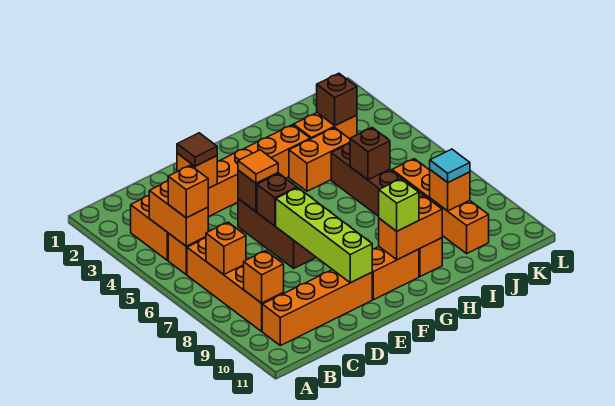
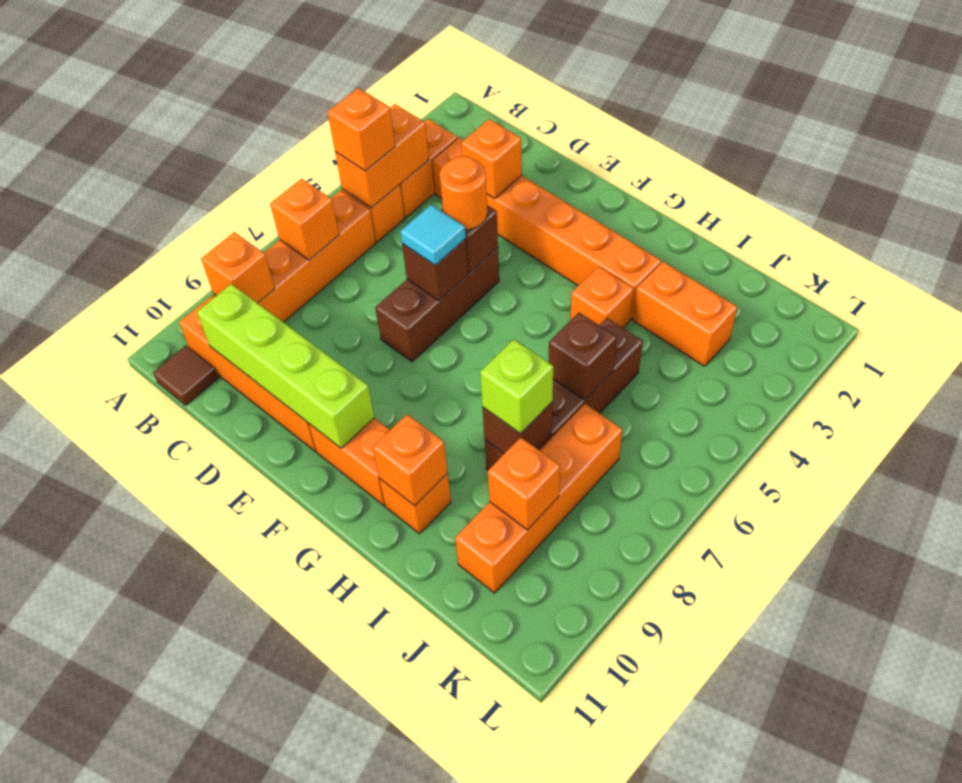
brown 1x1 tile [177,133,217,166] -> brown 1x1 tile moved to [153,346,218,405]
orange 1x1 tile [238,150,278,183] -> orange 1x1 round brick [440,156,487,230]
lime 1x4 brick [276,188,372,283] -> lime 1x4 brick turned to [197,284,374,448]
orange 1x2 brick [379,196,442,260] -> orange 1x1 brick [373,414,448,506]
lime 1x1 brick [379,179,419,231] -> lime 1x1 brick moved to [480,339,553,434]
orange 1x2 brick [289,128,350,191] -> orange 1x1 brick [570,266,633,328]
brown 1x1 brick [317,73,357,126] -> brown 1x1 brick moved to [482,402,553,454]
cyan 1x1 tile [430,149,470,183] -> cyan 1x1 tile moved to [400,205,466,265]

